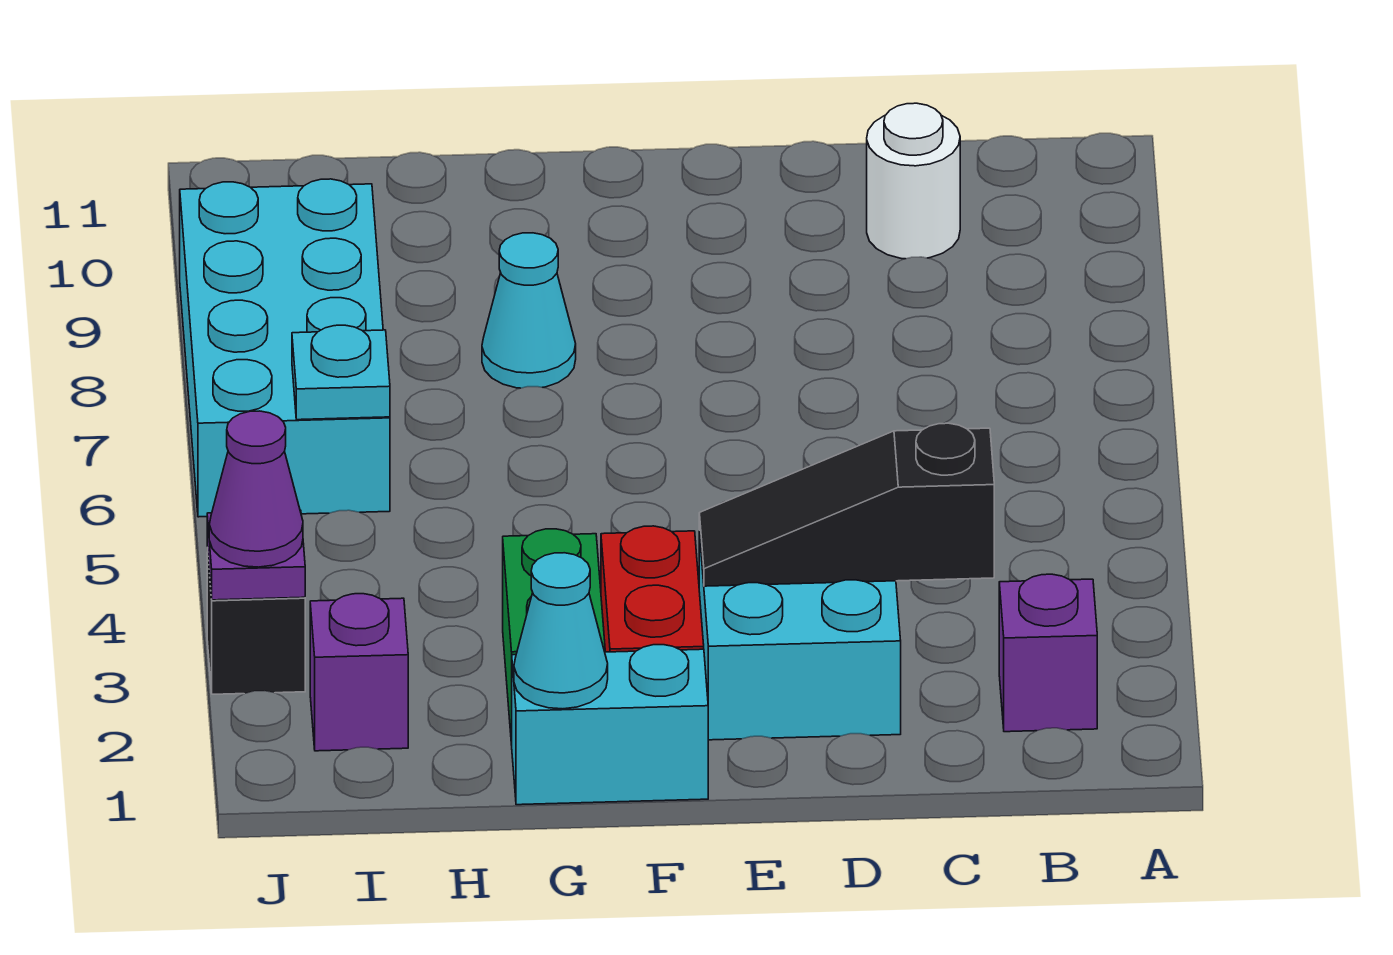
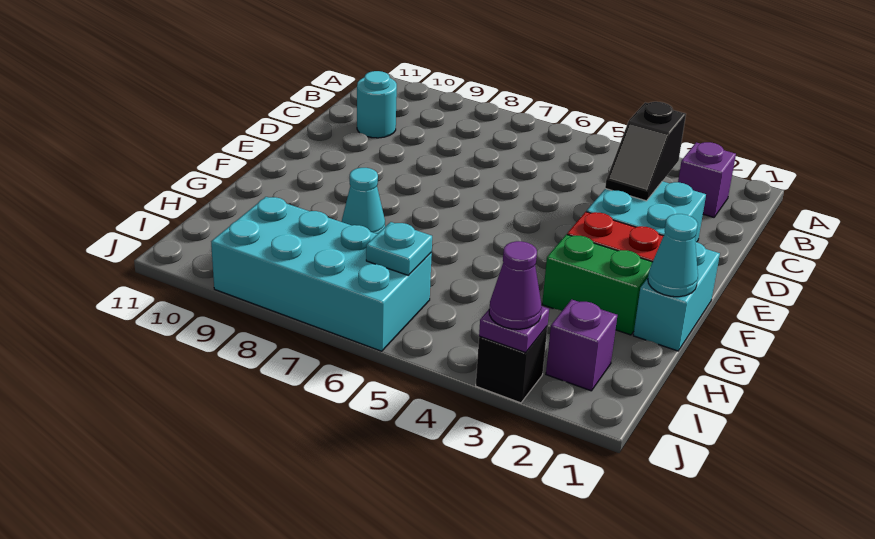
black 1x3 slope [699,423,994,586] -> black 1x2 slope [605,102,686,201]
white 1x1 round brick [867,103,960,259] -> cyan 1x1 round brick [357,71,397,138]

